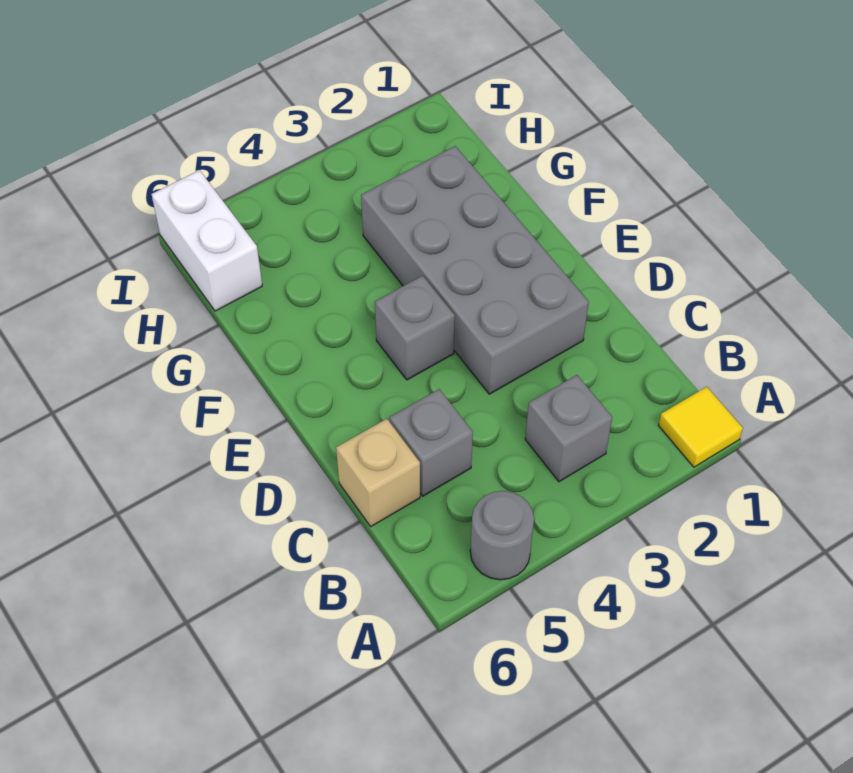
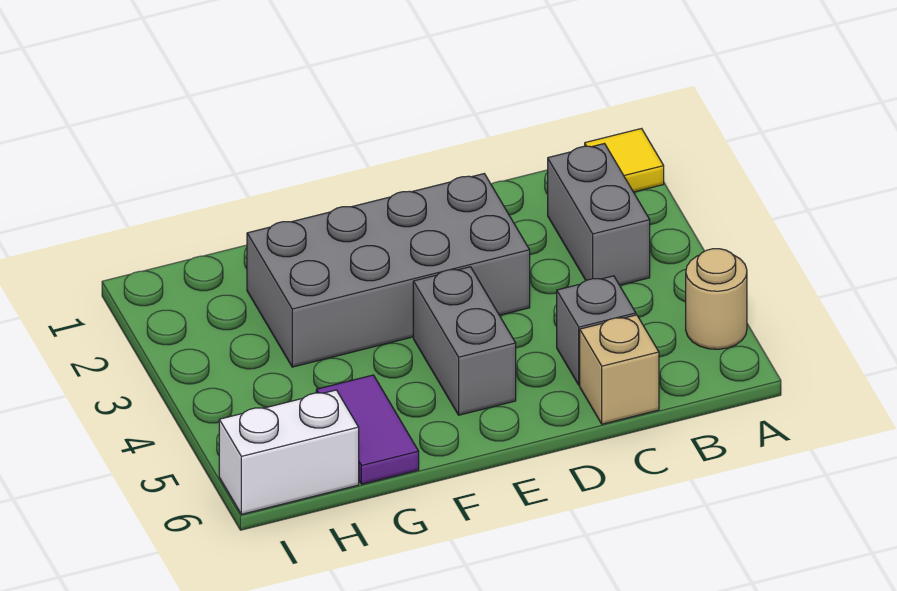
grey 1x1 round brick [470,491,534,580] -> tan 1x1 round brick [686,249,747,349]
grey 1x1 brick [525,375,612,482] -> grey 1x2 brick [548,144,650,285]
grey 1x1 brick [375,276,455,380] -> grey 1x2 brick [413,267,516,415]
none -> purple 1x2 tile [316,375,419,484]

